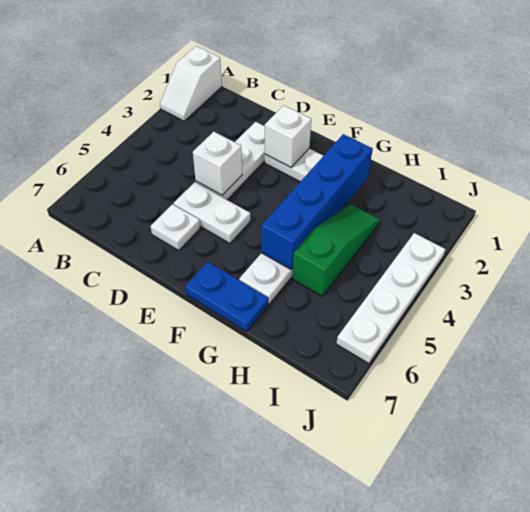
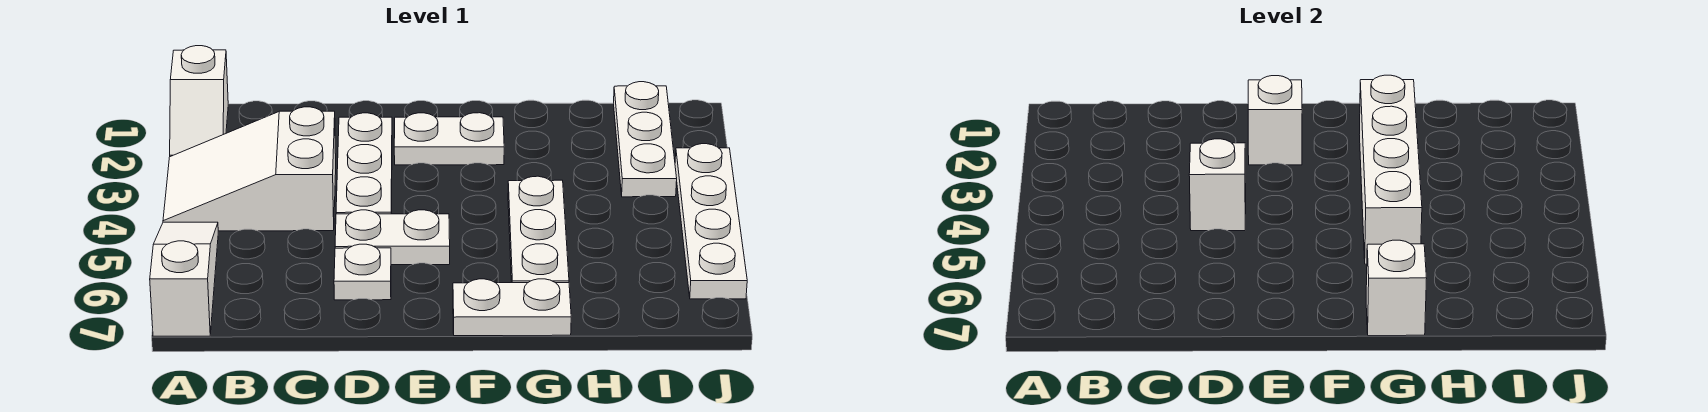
none -> white 2x3 slope [163,107,336,231]
none -> white 1x3 slope [150,222,218,336]
blue 1x2 plate [185,262,268,331] -> white 1x2 plate [453,279,571,336]
blue 1x4 brick [261,134,373,269] -> white 1x4 brick [1359,75,1422,264]
none -> white 1x1 brick [1366,240,1427,336]
green 1x3 slope [292,204,380,296] -> none
none -> white 1x3 plate [614,82,677,197]

